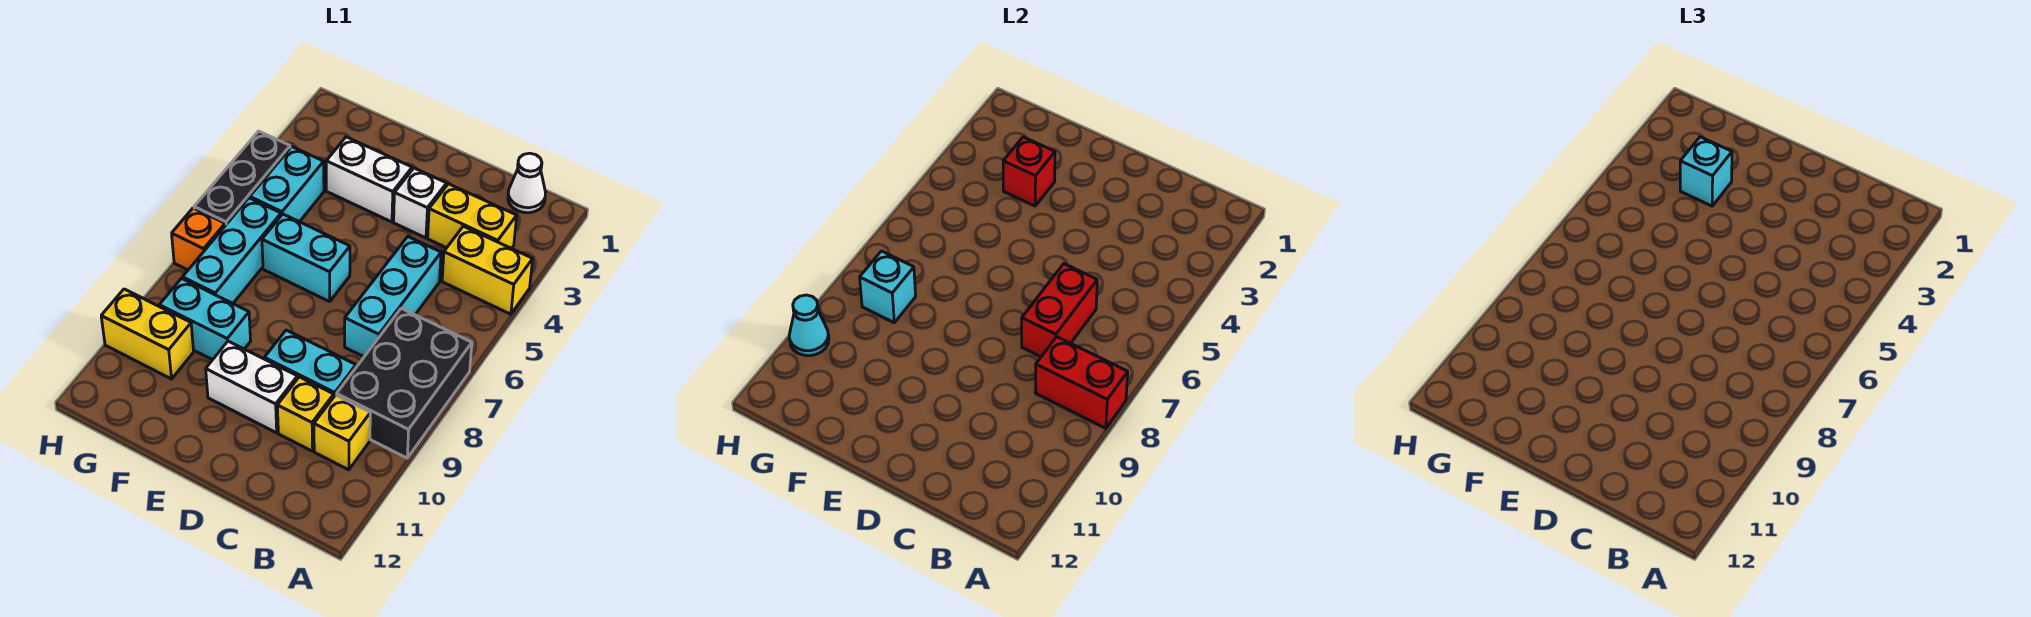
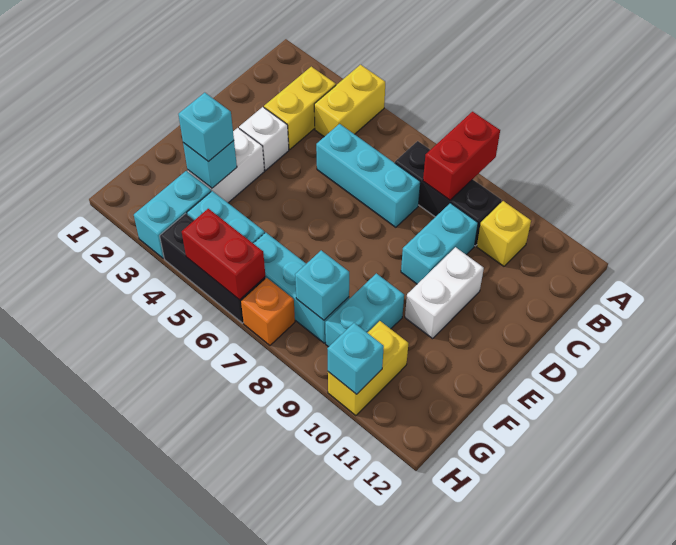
black 2x3 brick [337,308,472,458] -> black 1x3 brick [395,141,502,246]
white 1x1 cone [508,153,545,213] -> none
red 1x2 brick [1022,264,1097,357] -> red 1x2 brick moved to [182,209,265,300]
yellow 1x1 brick [277,377,334,451] -> none
cyan 1x2 brick [262,214,350,302] -> cyan 1x2 brick moved to [134,171,211,258]
red 1x1 brick [1003,137,1055,206] -> cyan 1x1 brick [183,141,237,188]
cyan 1x1 cone [789,295,829,356] -> cyan 1x1 brick [327,323,384,394]

